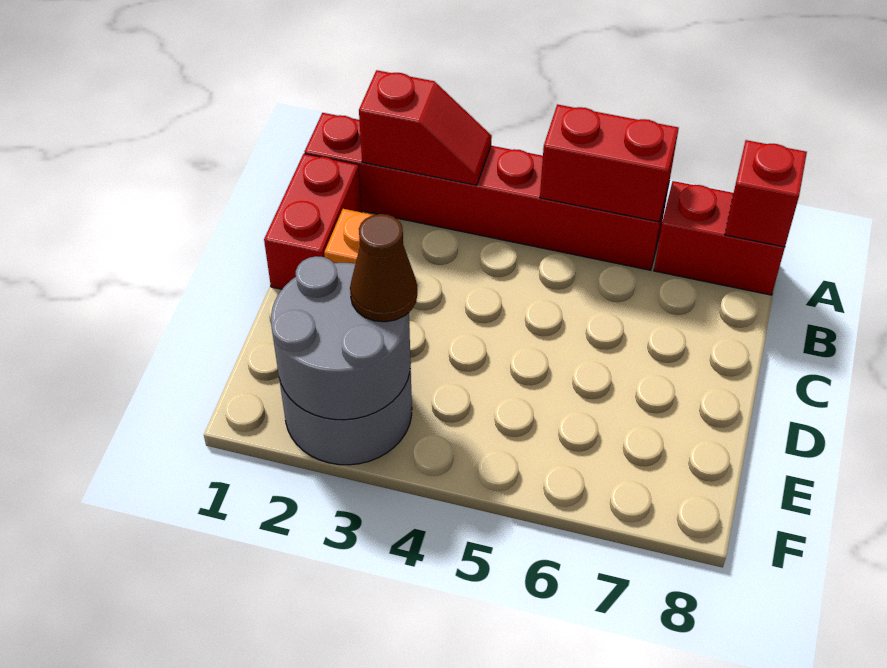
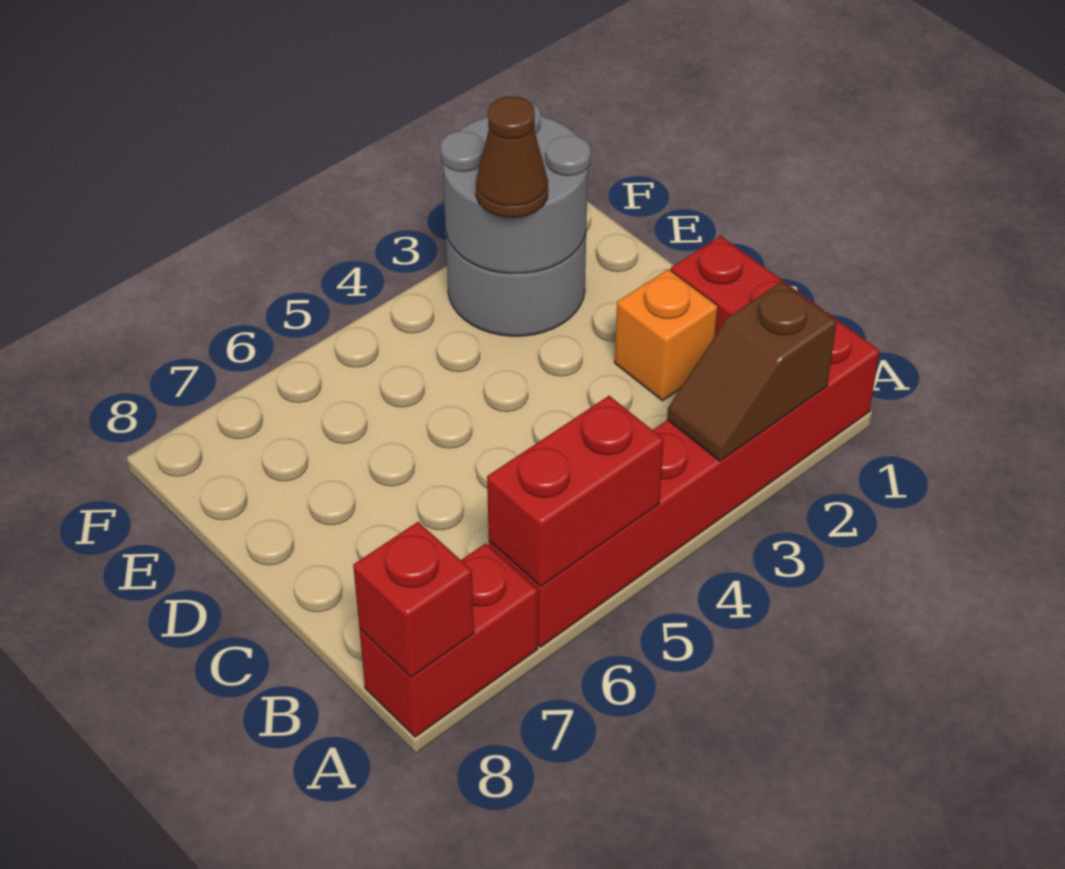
red 1x2 slope [359,70,492,185] -> brown 1x2 slope [667,282,837,461]

